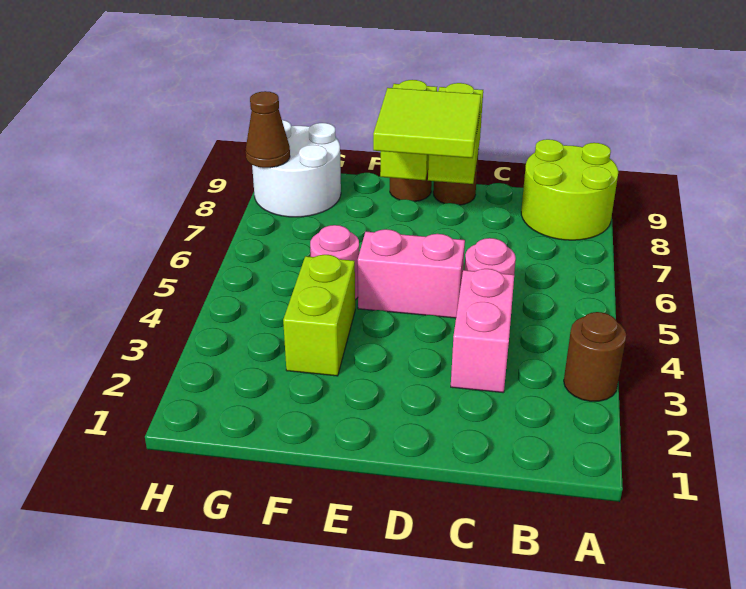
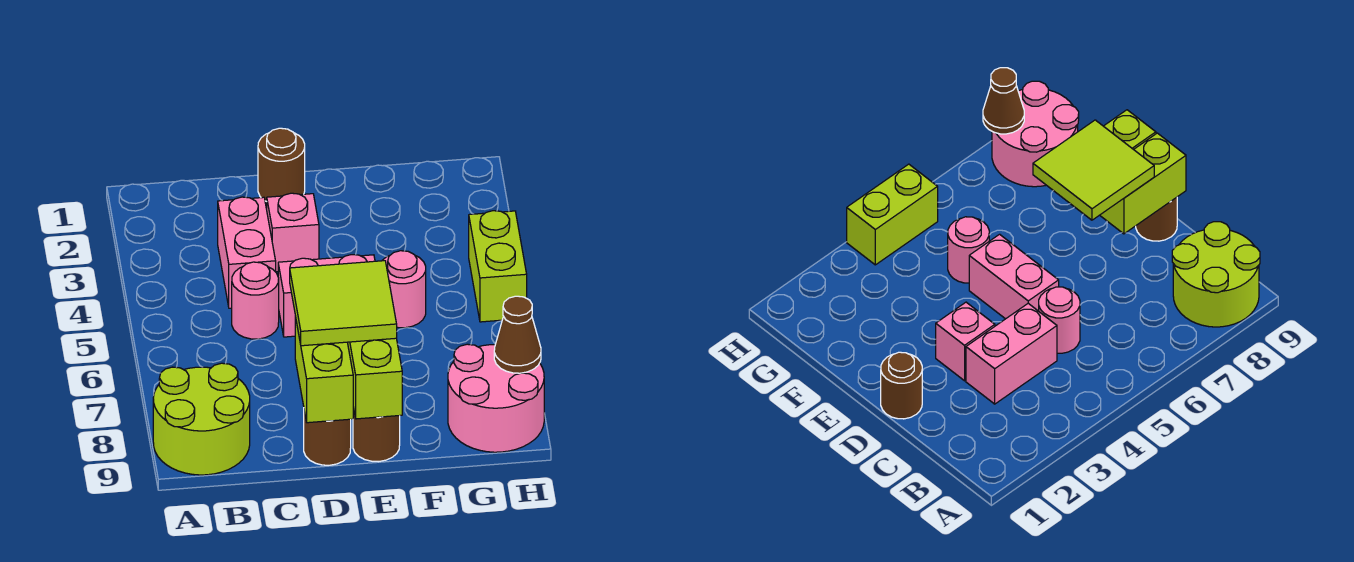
brown 1x1 round brick [564,312,626,401] -> brown 1x1 round brick moved to [258,128,305,202]
none -> pink 1x1 brick [267,193,319,272]
lime 1x2 brick [283,255,355,376] -> lime 1x2 brick moved to [469,211,527,322]
white 2x2 round brick [252,120,341,217] -> pink 2x2 round brick [448,344,544,452]

